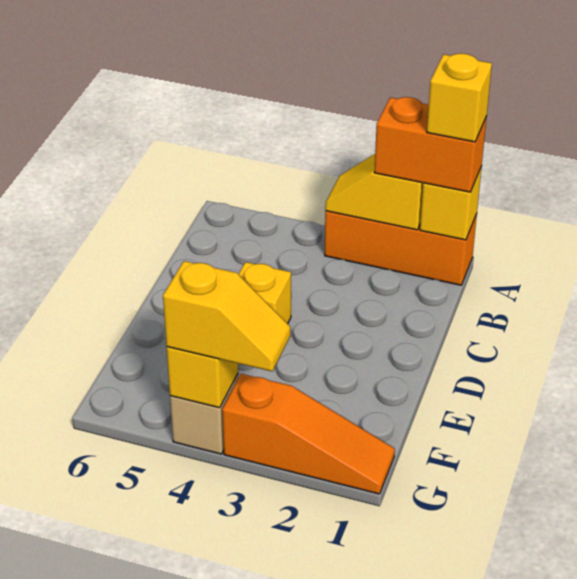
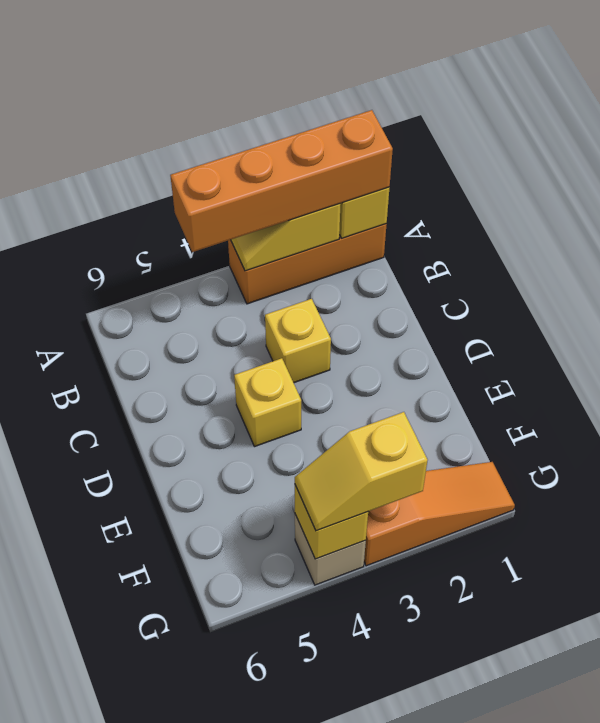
orange 1x2 brick [374,97,487,192] -> orange 1x4 brick [170,110,393,252]
yellow 1x1 brick [427,53,492,142] -> yellow 1x1 brick moved to [265,299,331,383]
yellow 1x2 slope [163,261,290,371] -> yellow 1x2 slope turned to [295,412,428,531]

